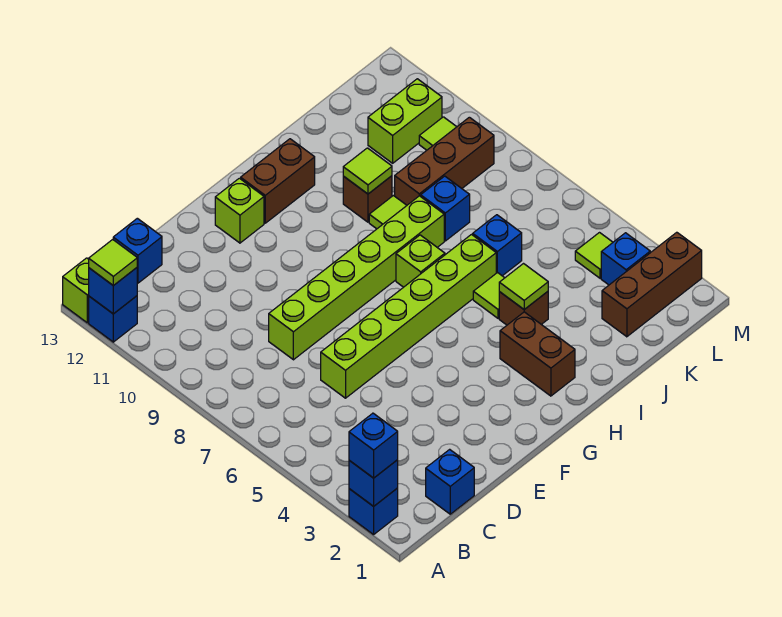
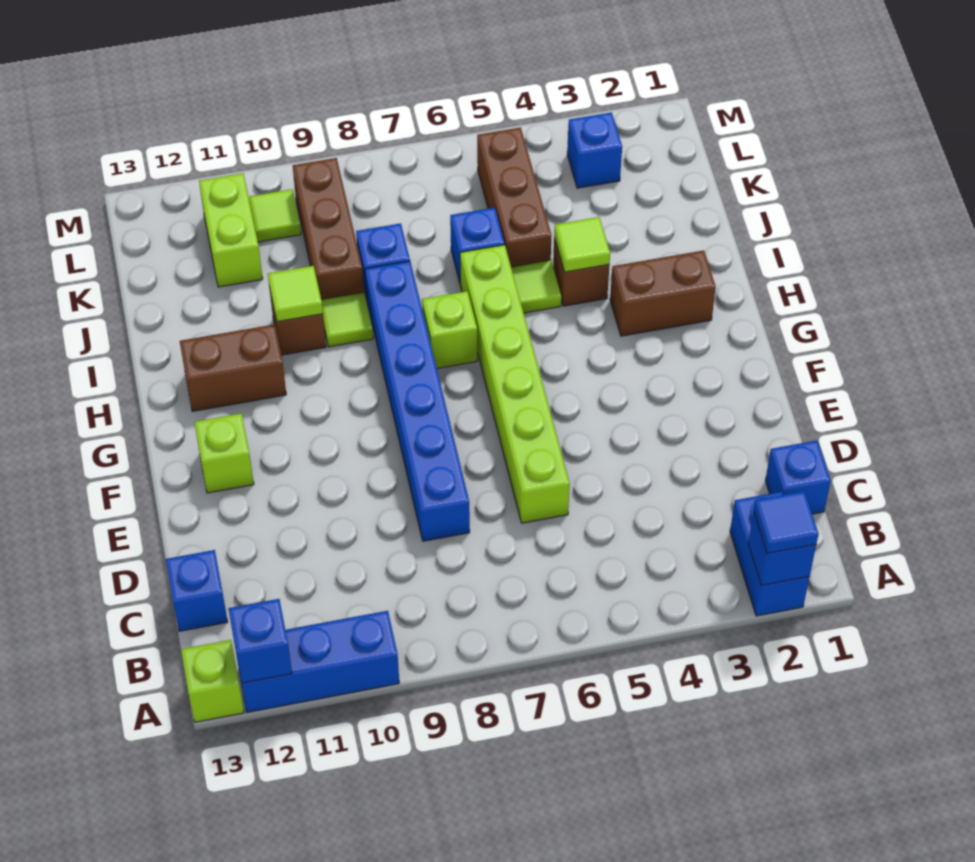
blue 1x1 brick [349,488,398,534] -> blue 1x2 brick [730,492,809,616]
blue 1x1 brick [349,413,398,478] -> blue 1x1 tile [754,491,818,553]
blue 1x1 brick [89,296,137,342] -> blue 1x3 brick [238,611,399,712]
lime 1x1 tile [89,240,137,286] -> none
lime 1x6 brick [269,196,444,360] -> blue 1x6 brick [365,261,470,541]
brown 1x2 brick [241,139,315,223] -> brown 1x2 brick turned to [180,324,286,412]
brown 1x3 brick [602,232,702,337] -> brown 1x3 brick moved to [477,127,551,267]
lime 1x1 tile [575,233,613,278] -> none

